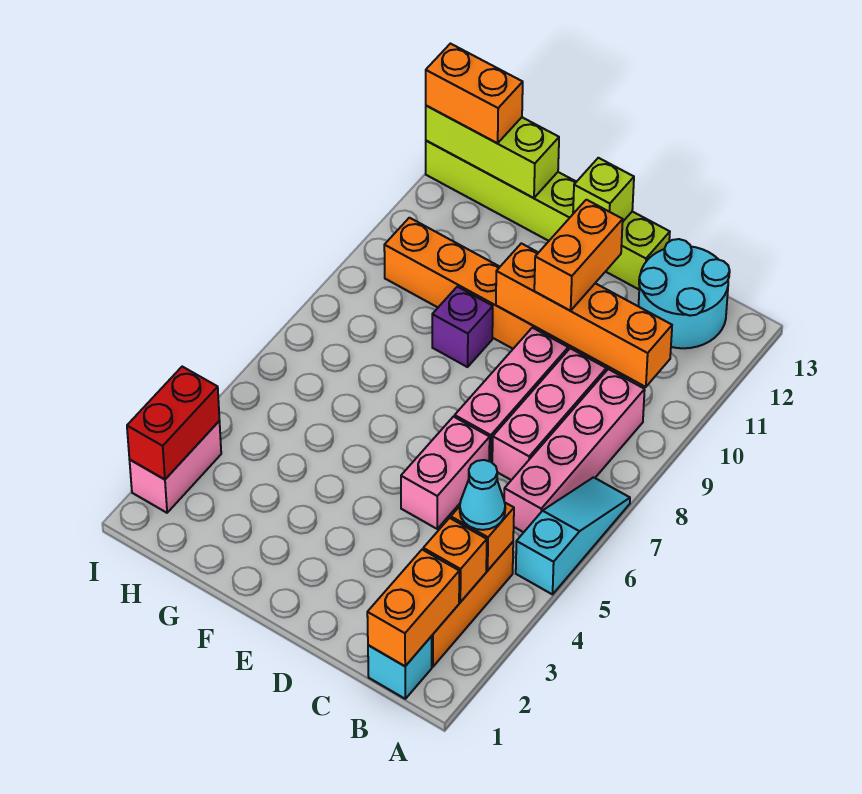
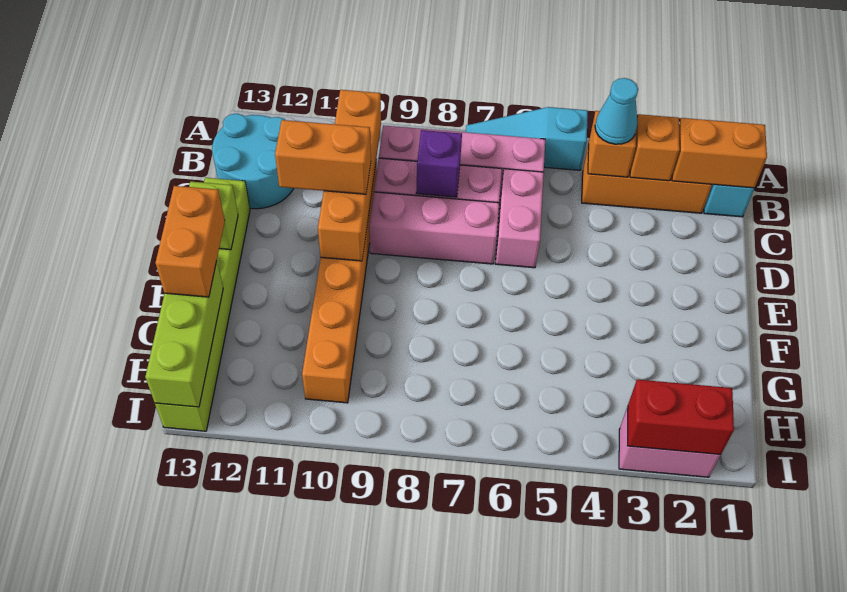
pink 1x2 brick [401,417,490,529] -> pink 1x2 brick turned to [495,169,544,268]
purple 1x1 brick [432,287,493,367] -> purple 1x1 brick moved to [416,130,462,197]
orange 1x2 brick [426,44,523,143] -> orange 1x2 brick moved to [155,186,225,297]

